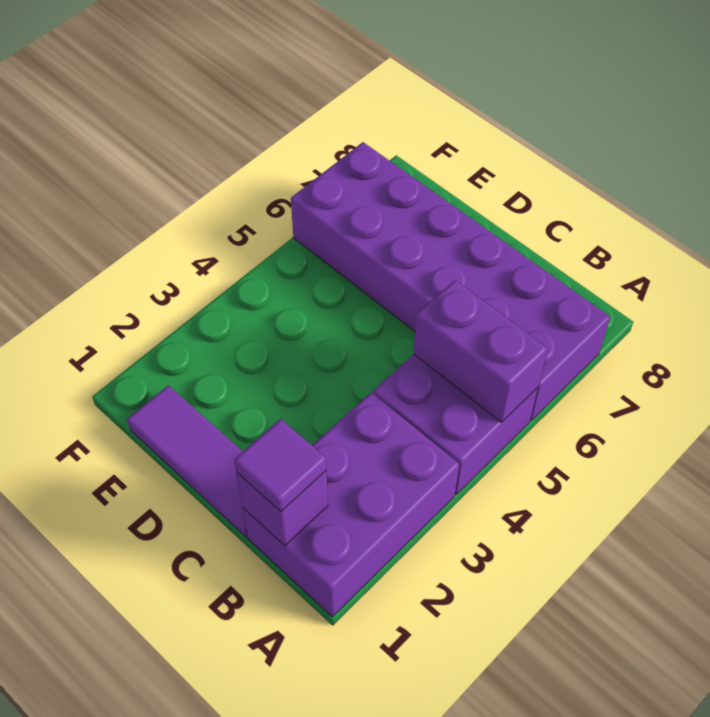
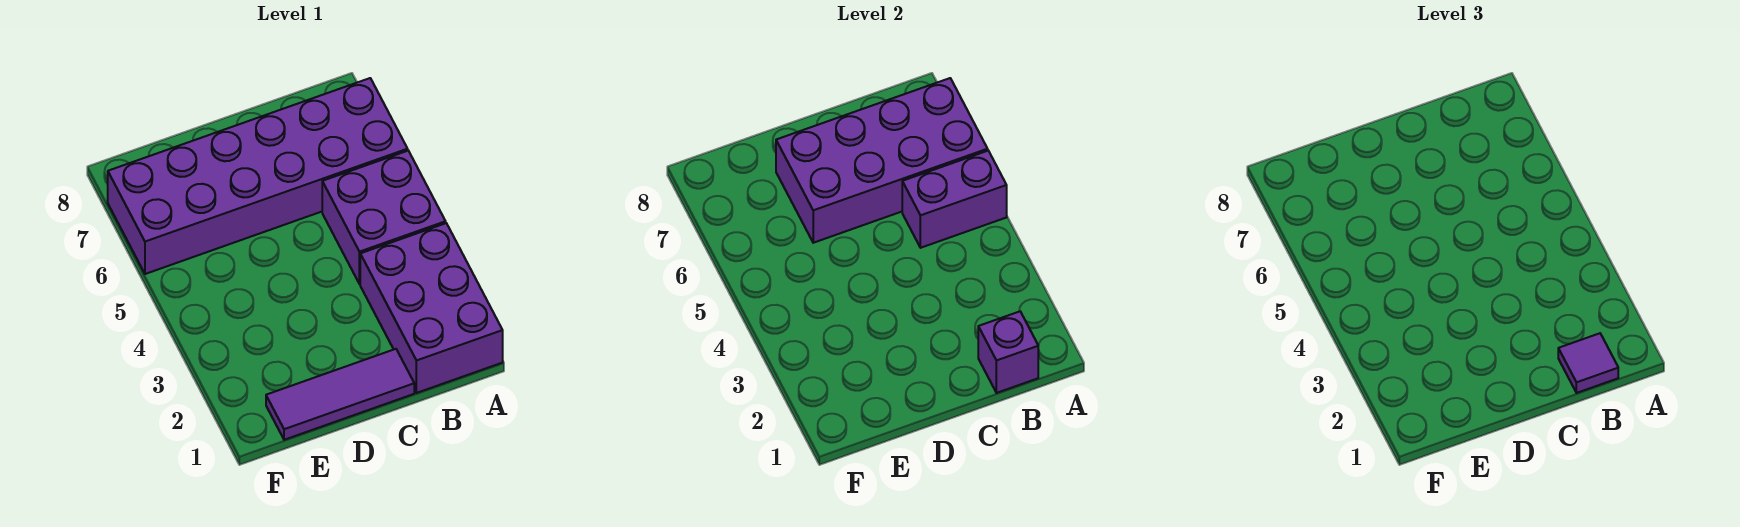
none -> purple 2x4 brick [776,78,988,243]

